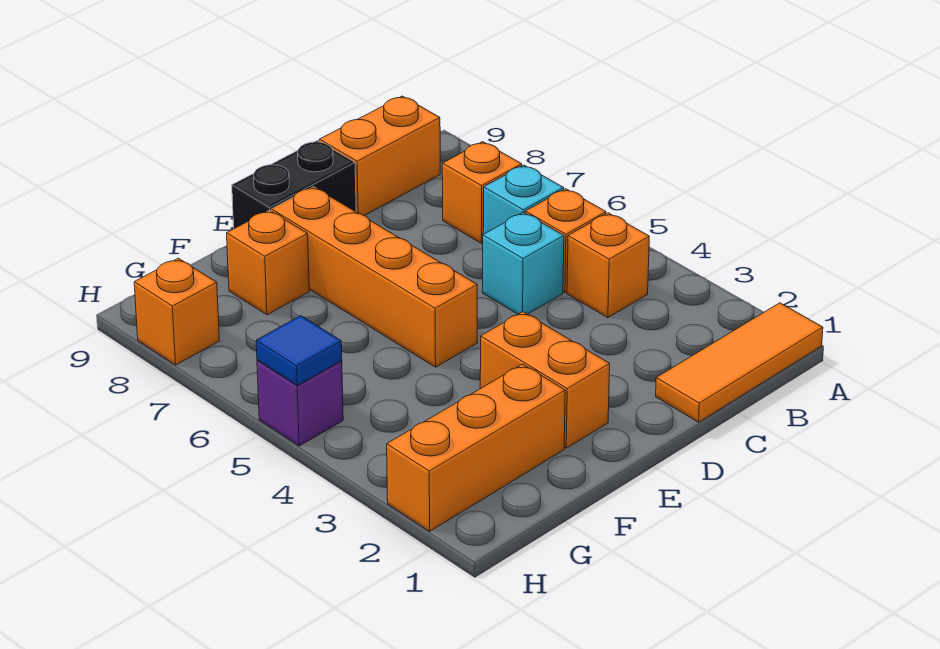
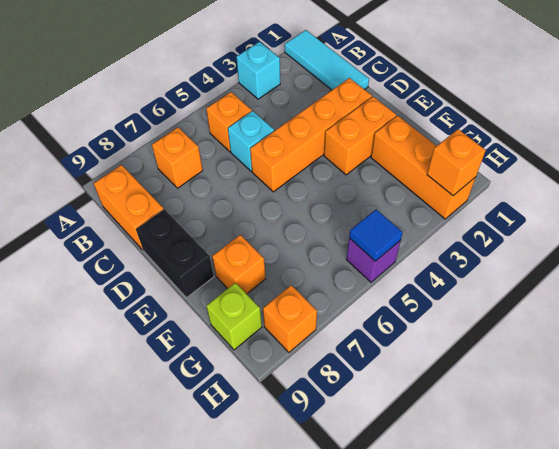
orange 1x3 tile [656,303,823,422] -> cyan 1x3 tile [285,30,369,90]
orange 1x1 brick [567,213,649,318] -> orange 1x1 brick moved to [427,129,486,196]
cyan 1x1 brick [483,165,564,234] -> cyan 1x1 brick moved to [236,42,280,99]
orange 1x4 brick [271,187,477,367] -> orange 1x4 brick moved to [250,78,372,192]
none -> lime 1x1 brick [206,283,262,350]

